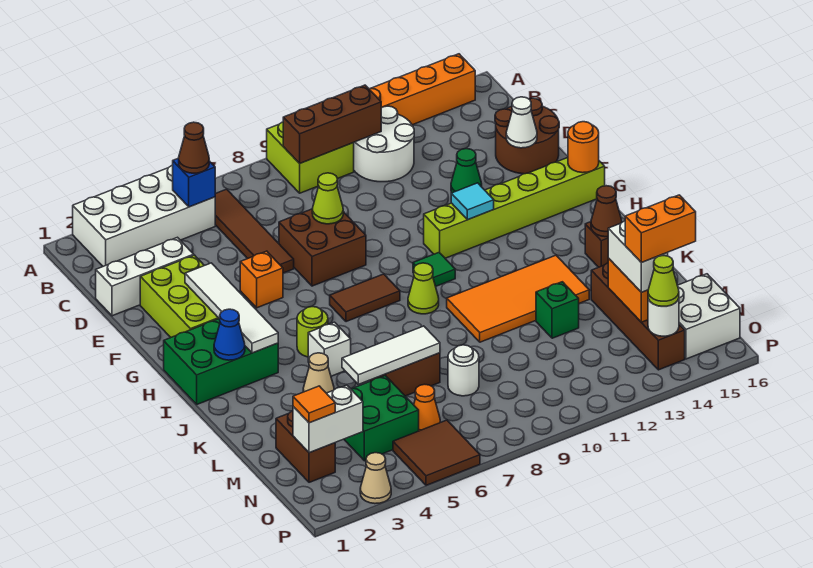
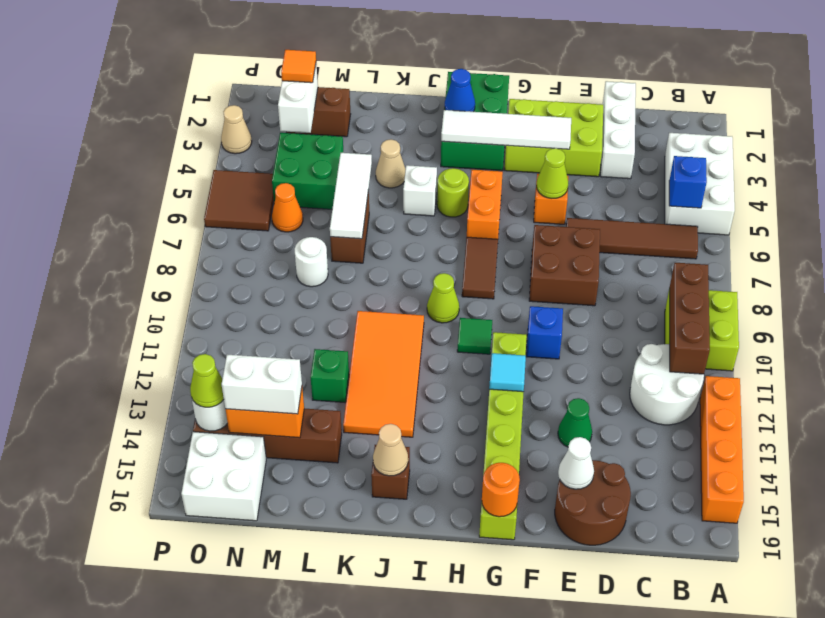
white 2x4 brick [73,165,215,266] -> white 2x3 brick [665,133,735,235]
brown 1x1 cone [179,122,209,173] -> none
lime 1x1 cone [312,173,343,224] -> lime 1x1 cone moved to [537,148,568,199]
none -> blue 1x1 brick [526,306,563,359]
brown 1x1 cone [591,186,622,237] -> tan 1x1 cone [373,424,408,476]
orange 1x2 brick [625,195,696,263] -> orange 1x2 brick moved to [467,170,503,239]

